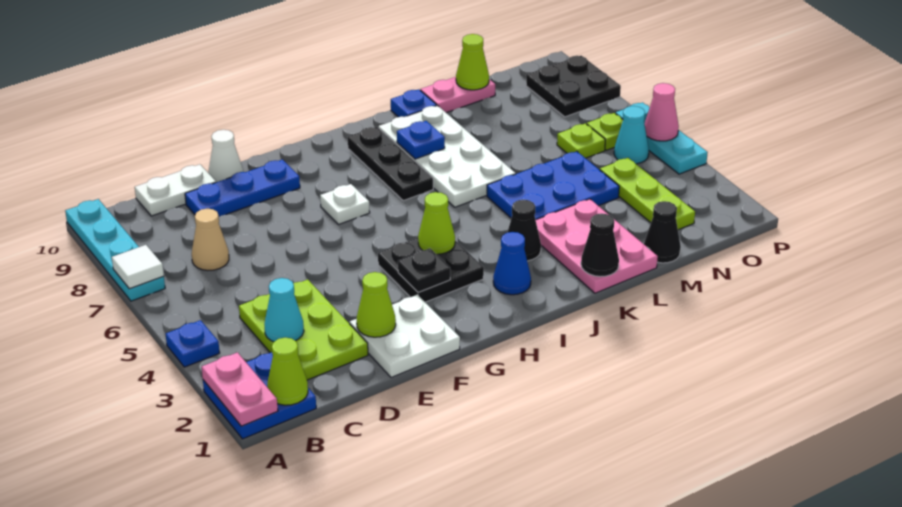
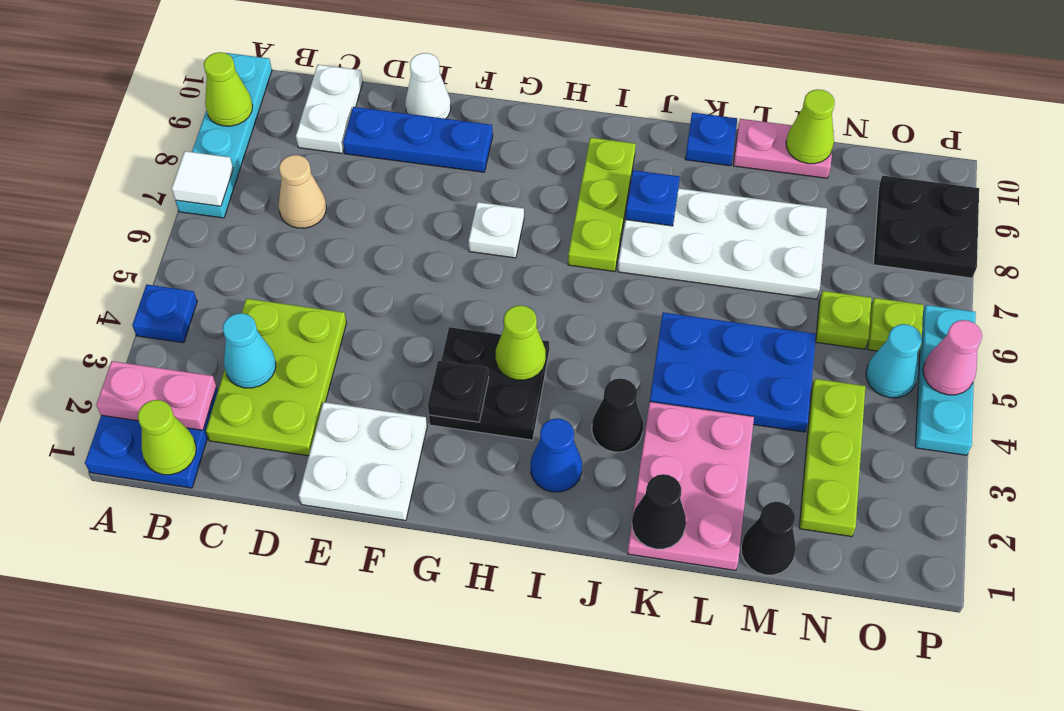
pink 1x2 plate [202,352,278,426] -> pink 1x2 plate turned to [96,361,216,430]
white 1x2 plate [135,164,216,216] -> white 1x2 plate turned to [296,65,363,153]
lime 1x1 cone [357,272,396,337] -> lime 1x1 cone moved to [204,52,253,126]
black 1x3 plate [348,127,433,201] -> lime 1x3 plate [568,138,636,272]
white 2x4 plate [378,106,516,207] -> white 2x4 plate turned to [618,188,827,299]

